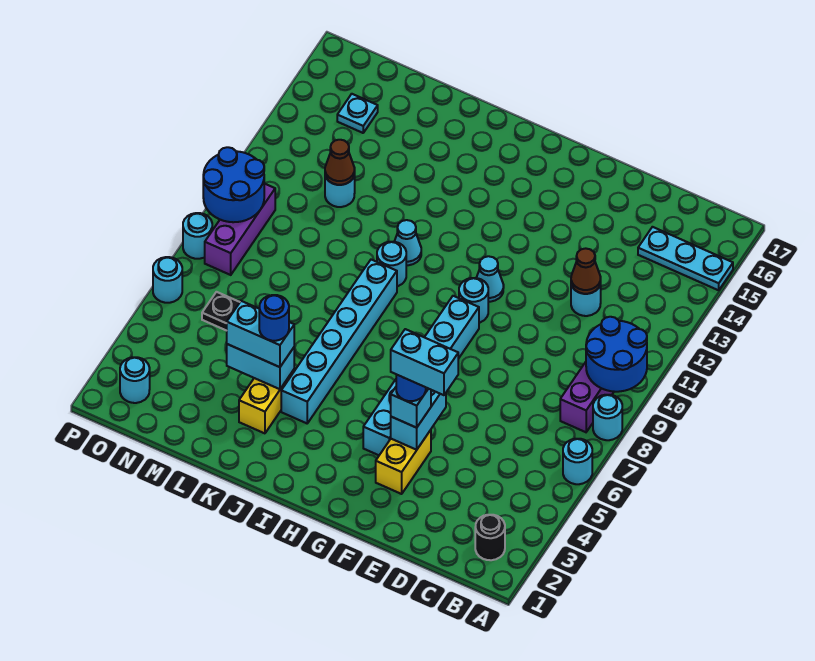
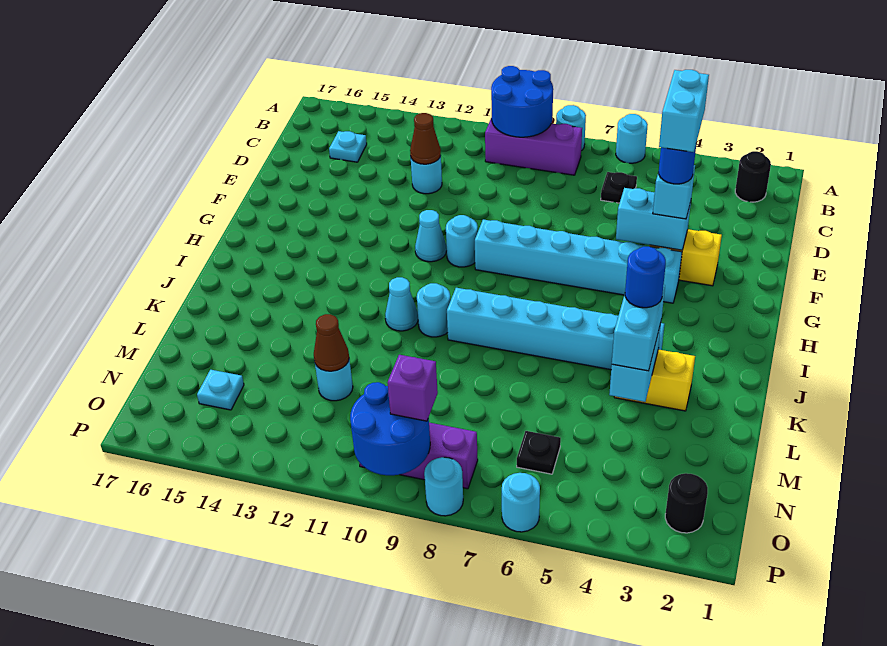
cyan 1x3 plate [638,227,733,290] -> cyan 1x1 plate [329,131,367,162]
none -> black 1x1 plate [601,172,637,203]
cyan 1x1 round brick [120,357,150,403] -> black 1x1 round brick [665,473,708,533]
none -> purple 1x1 brick [387,355,438,421]

